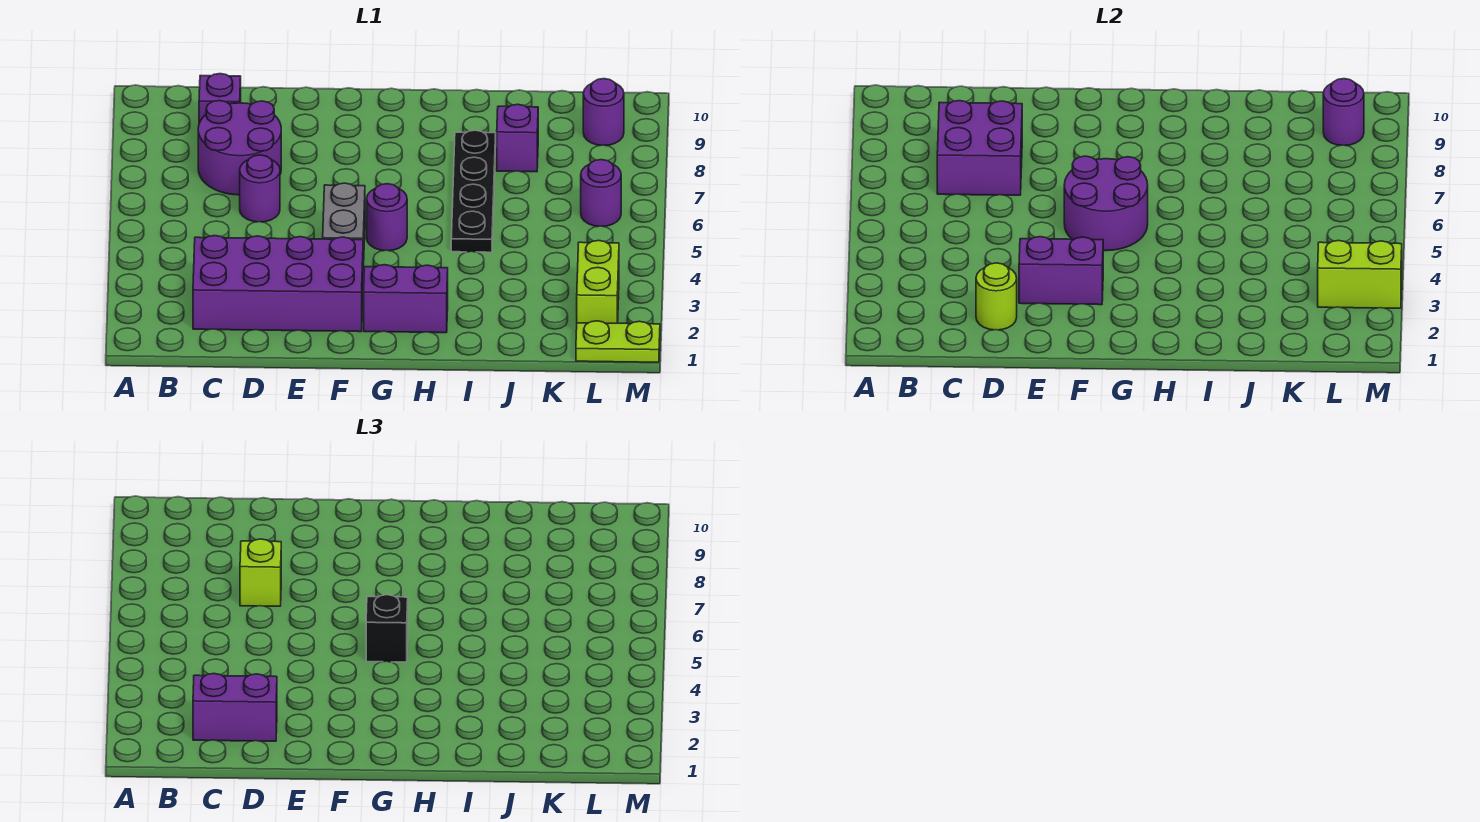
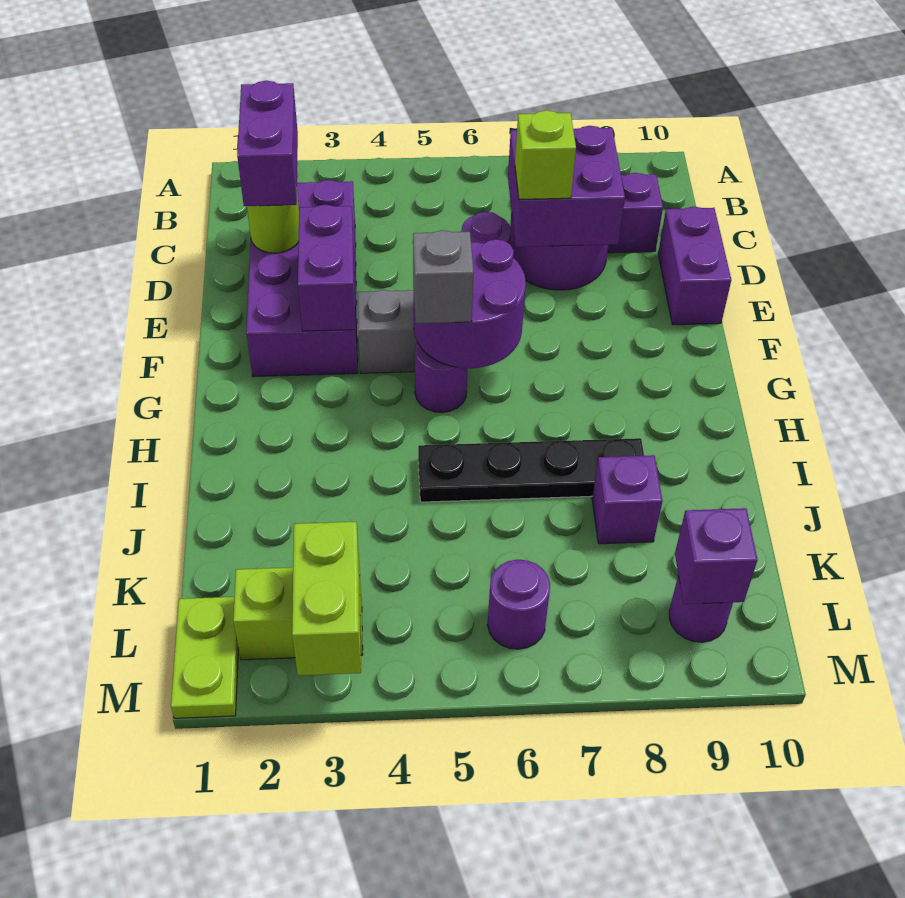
purple 1x2 brick [364,265,448,333] -> purple 1x2 brick moved to [658,207,731,325]
black 1x1 brick [366,595,408,662] -> grey 1x1 brick [413,230,474,323]
purple 1x1 round brick [1323,79,1364,146] -> purple 1x1 brick [675,508,758,604]

